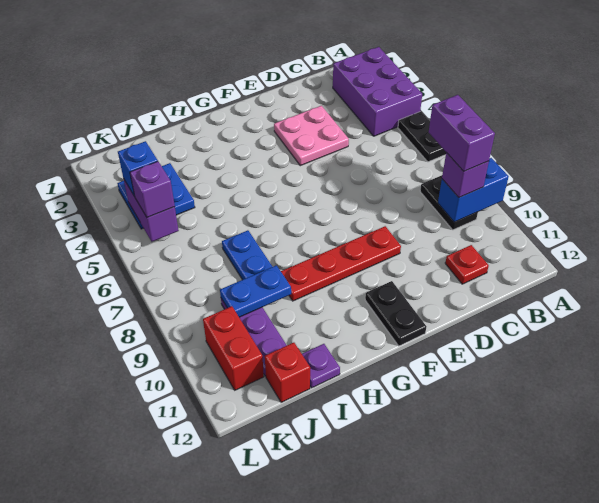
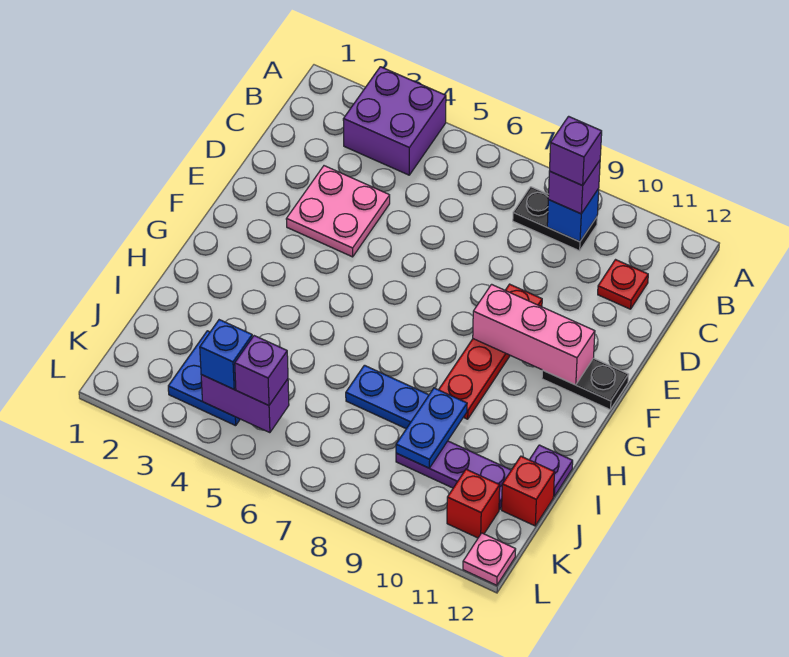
purple 2x3 brick [333,47,422,136] -> purple 2x2 brick [343,67,446,175]
black 1x2 plate [398,111,446,162] -> none
blue 1x2 brick [438,158,509,222] -> blue 1x1 brick [547,189,599,242]
purple 1x2 brick [429,95,495,171] -> purple 1x1 brick [550,116,602,185]
none -> pink 1x3 brick [473,284,595,385]
red 1x2 brick [203,306,264,390] -> red 1x1 brick [447,469,500,538]
none -> pink 1x1 plate [463,533,516,585]

